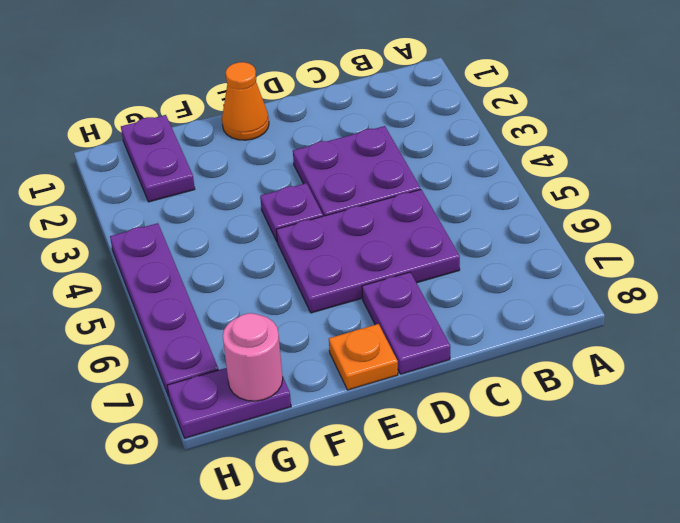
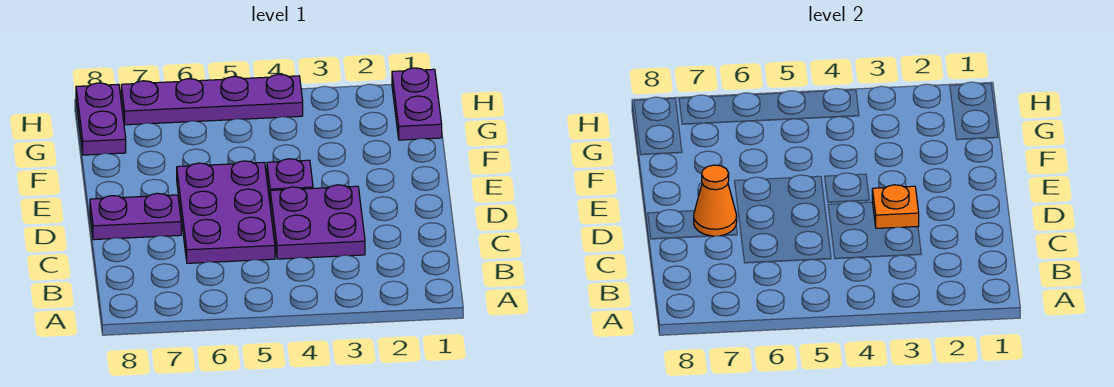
orange 1x1 cone [222,62,269,140] -> orange 1x1 cone moved to [694,165,737,236]
orange 1x1 plate [329,324,398,390] -> orange 1x1 plate moved to [872,185,919,228]
purple 1x2 plate [121,115,195,202] -> purple 1x2 plate turned to [392,68,442,140]
pink 1x1 round brick [223,313,283,401] -> none

